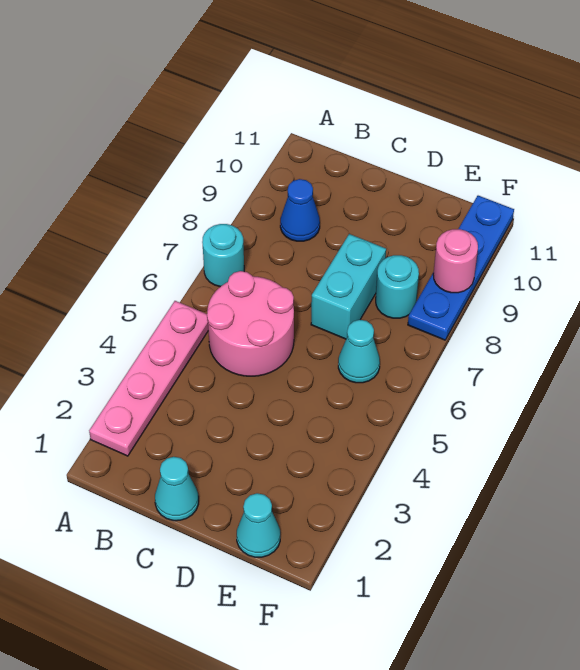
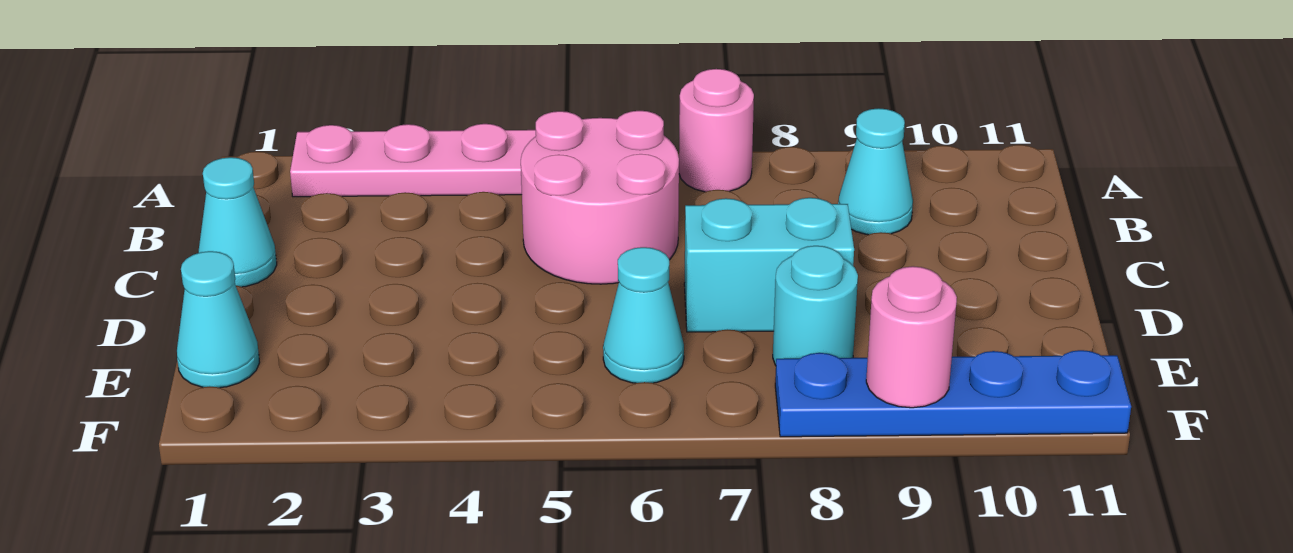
cyan 1x1 round brick [202,224,244,287] -> pink 1x1 round brick [679,69,754,192]
blue 1x1 cone [280,179,320,241] -> cyan 1x1 cone [838,108,913,235]

